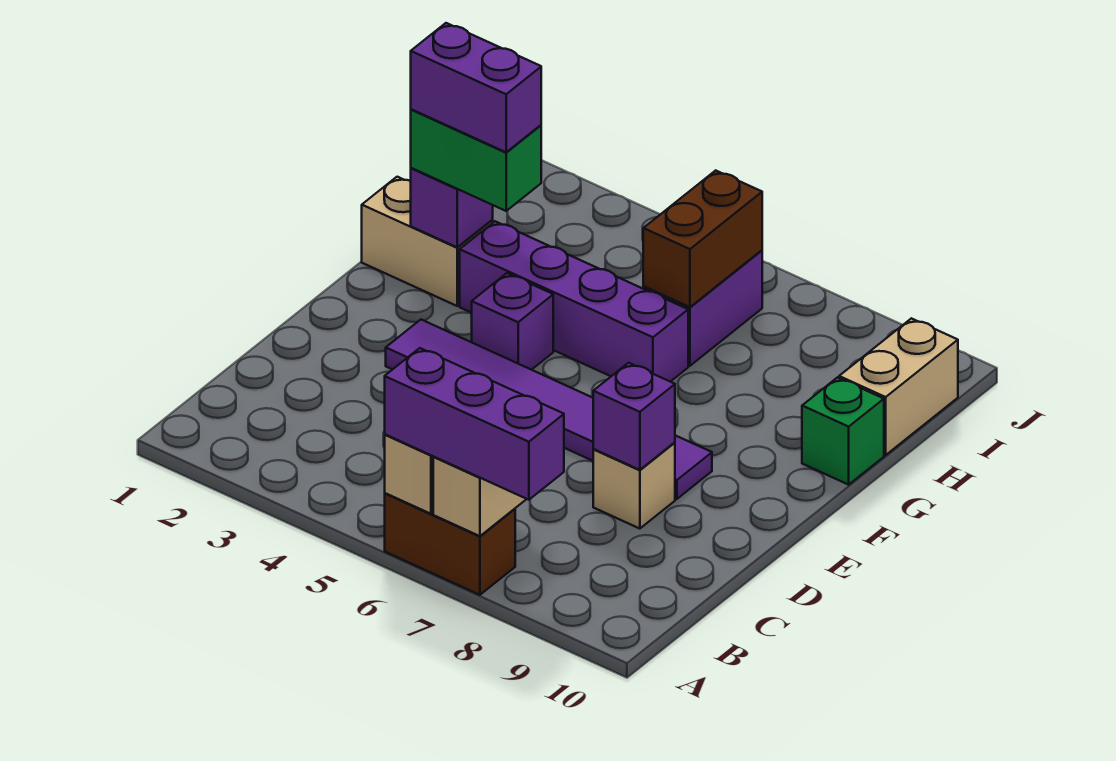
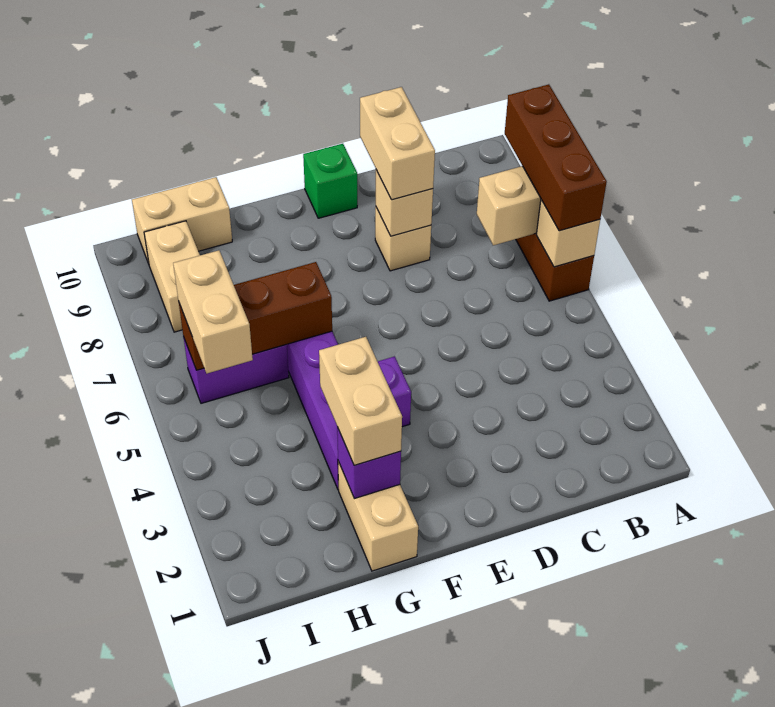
purple 1x3 brick [385,348,564,500] -> brown 1x3 brick [505,84,607,231]
purple 1x1 brick [593,363,675,470] -> tan 1x1 brick [376,170,433,236]
none -> tan 1x2 brick [360,87,435,200]
purple 1x6 tile [386,320,712,499] -> none
green 1x2 brick [411,109,541,211] -> tan 1x2 brick [319,337,402,465]
purple 1x2 brick [411,23,541,152] -> none
green 1x1 brick [802,378,884,485] -> green 1x1 brick moved to [303,144,357,218]
brown 1x2 brick [643,170,762,307] -> brown 1x3 brick [179,262,332,370]
none -> tan 1x2 brick [173,250,253,373]
none -> tan 1x2 brick [144,221,200,332]

